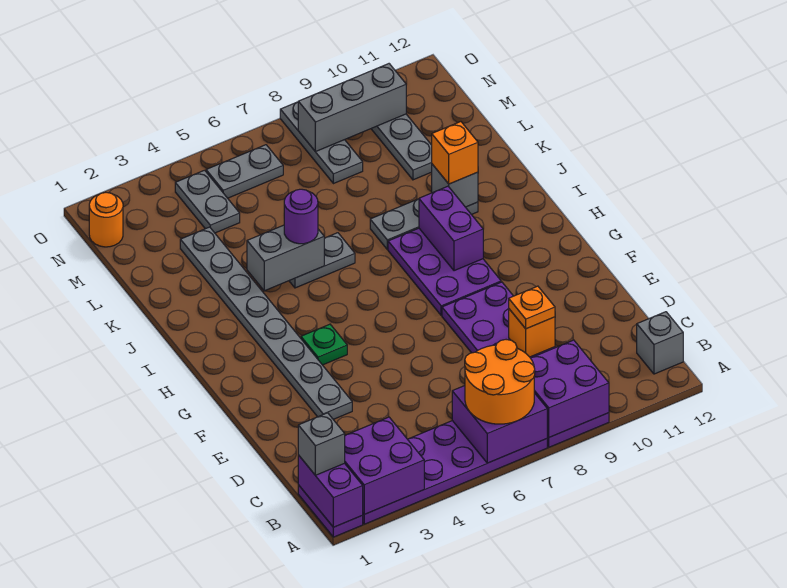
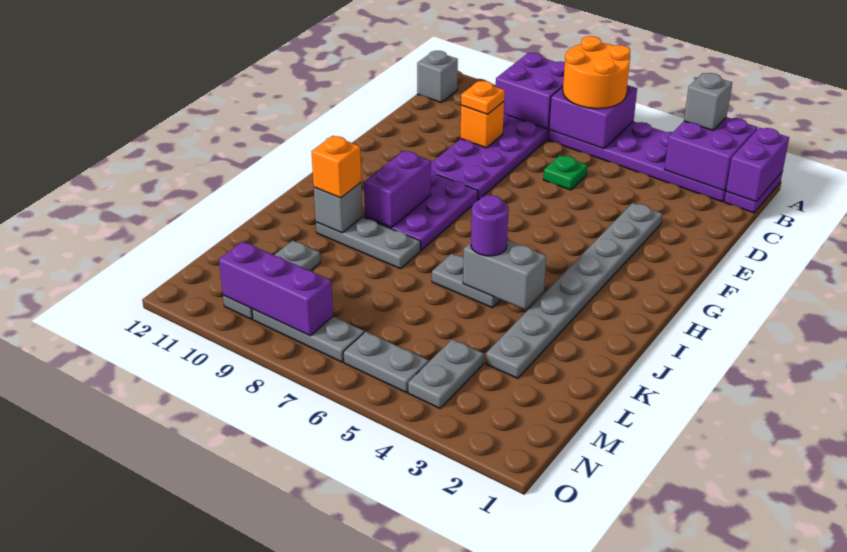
grey 1x1 brick [298,413,345,475] -> grey 1x1 brick moved to [684,73,732,130]
green 1x1 plate [301,324,347,365] -> green 1x1 plate moved to [543,155,587,190]
grey 1x3 plate [280,102,363,184] -> grey 1x3 plate turned to [252,309,364,362]
orange 1x1 round brick [89,192,123,247] -> none
grey 1x3 brick [298,64,406,152] -> purple 1x3 brick [219,241,333,336]

